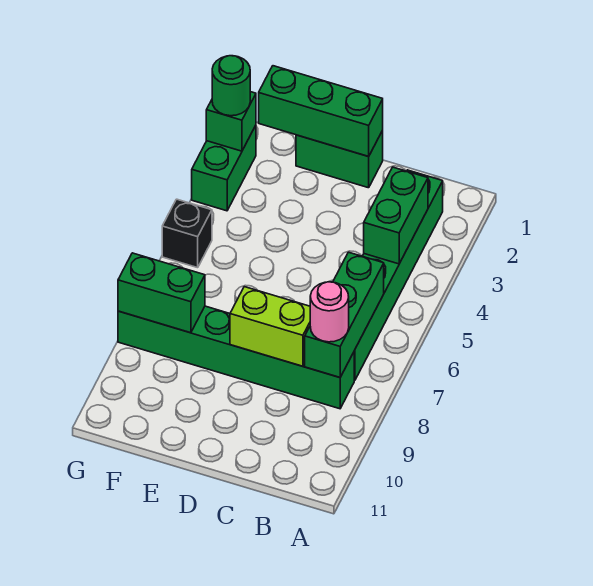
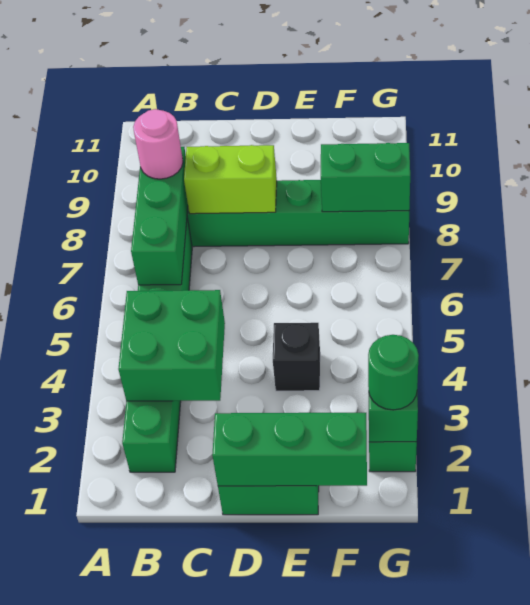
green 1x2 brick [364,167,428,264] -> green 2x2 brick [118,290,225,401]
black 1x1 brick [162,199,212,268] -> black 1x1 brick moved to [273,323,320,391]

